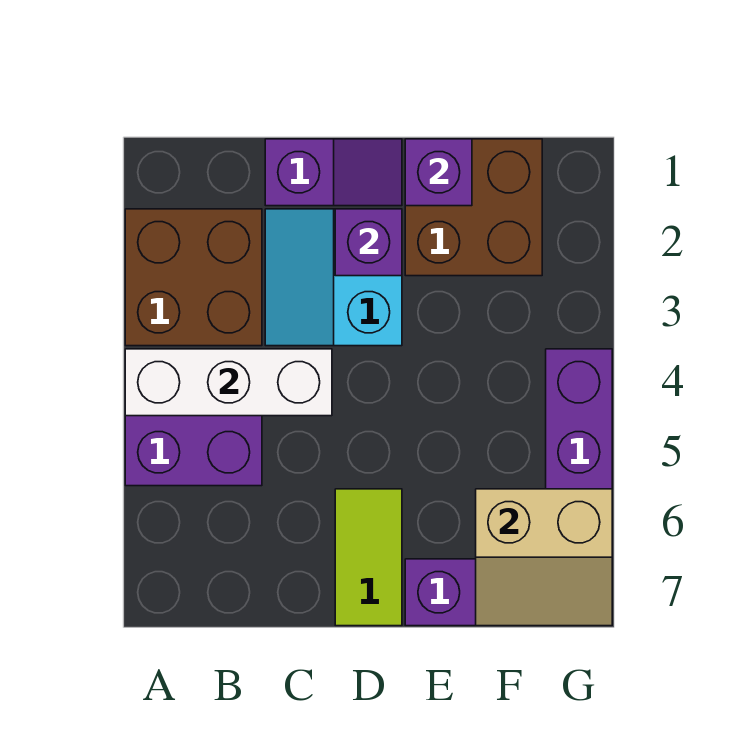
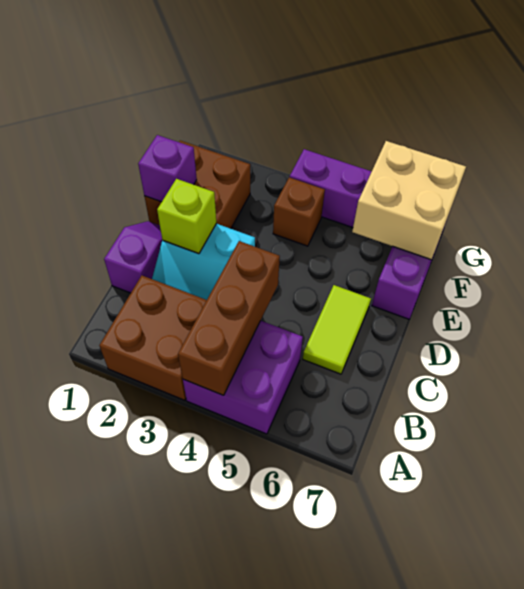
white 1x3 brick [125,349,332,416] -> brown 1x3 brick [178,241,280,395]
purple 1x1 brick [335,209,402,276] -> lime 1x1 brick [157,179,216,254]
lime 1x2 tile [335,489,402,626] -> lime 1x2 tile turned to [303,285,371,374]
none -> brown 1x1 brick [273,177,325,246]
tan 2x2 slope [476,489,612,626] -> tan 2x2 brick [352,141,466,260]

